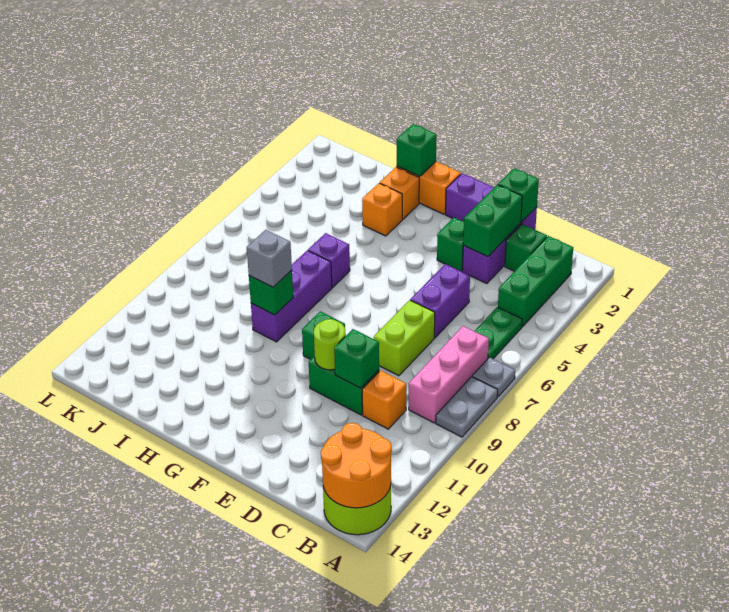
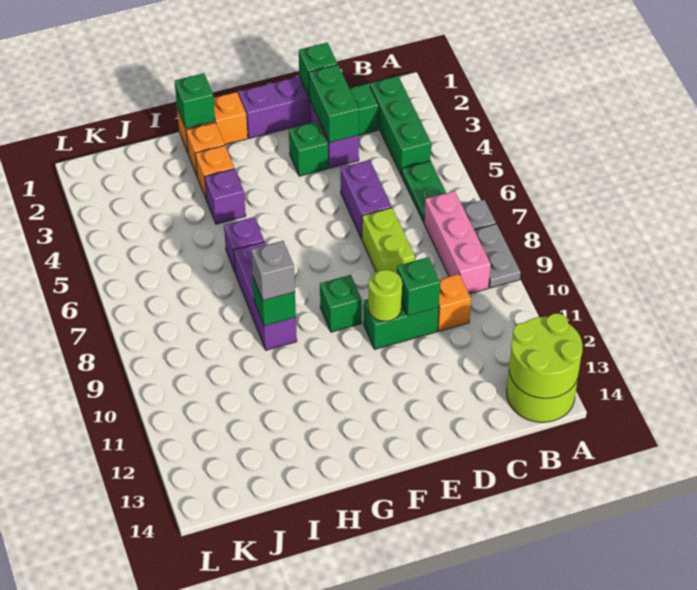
orange 2x2 round brick [321,423,392,508] -> lime 2x2 round brick [509,313,582,398]
none -> purple 1x1 brick [205,169,246,224]

